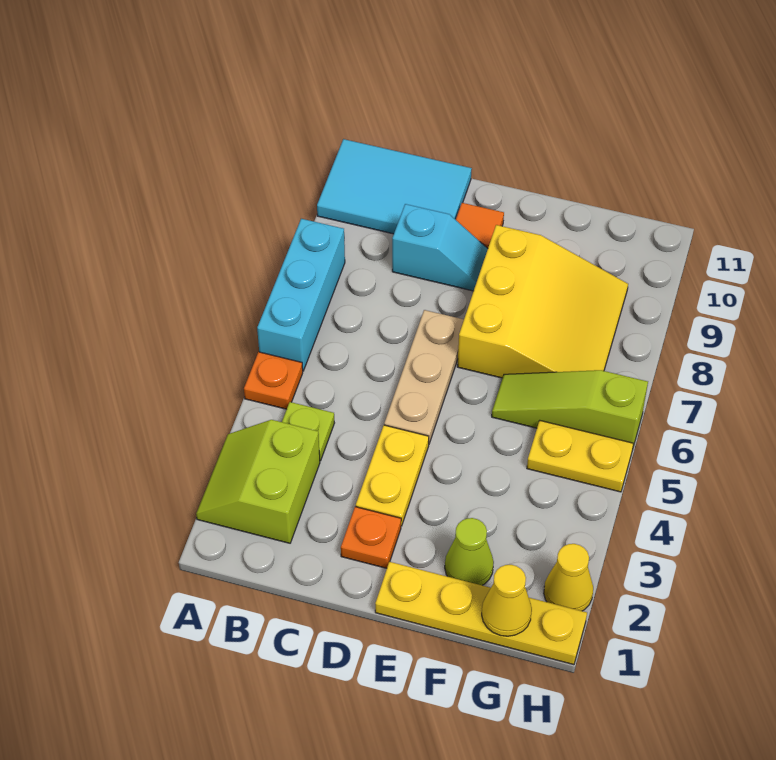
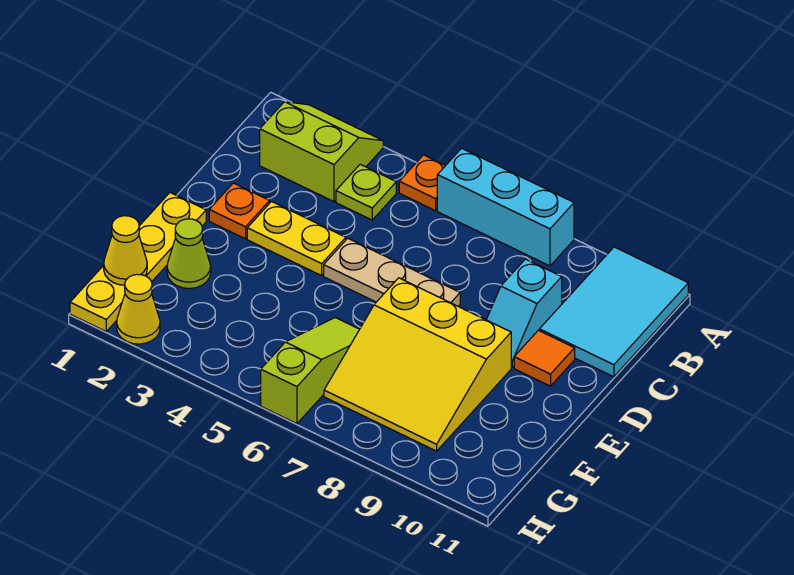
yellow 1x2 plate [527,421,633,492] -> none

